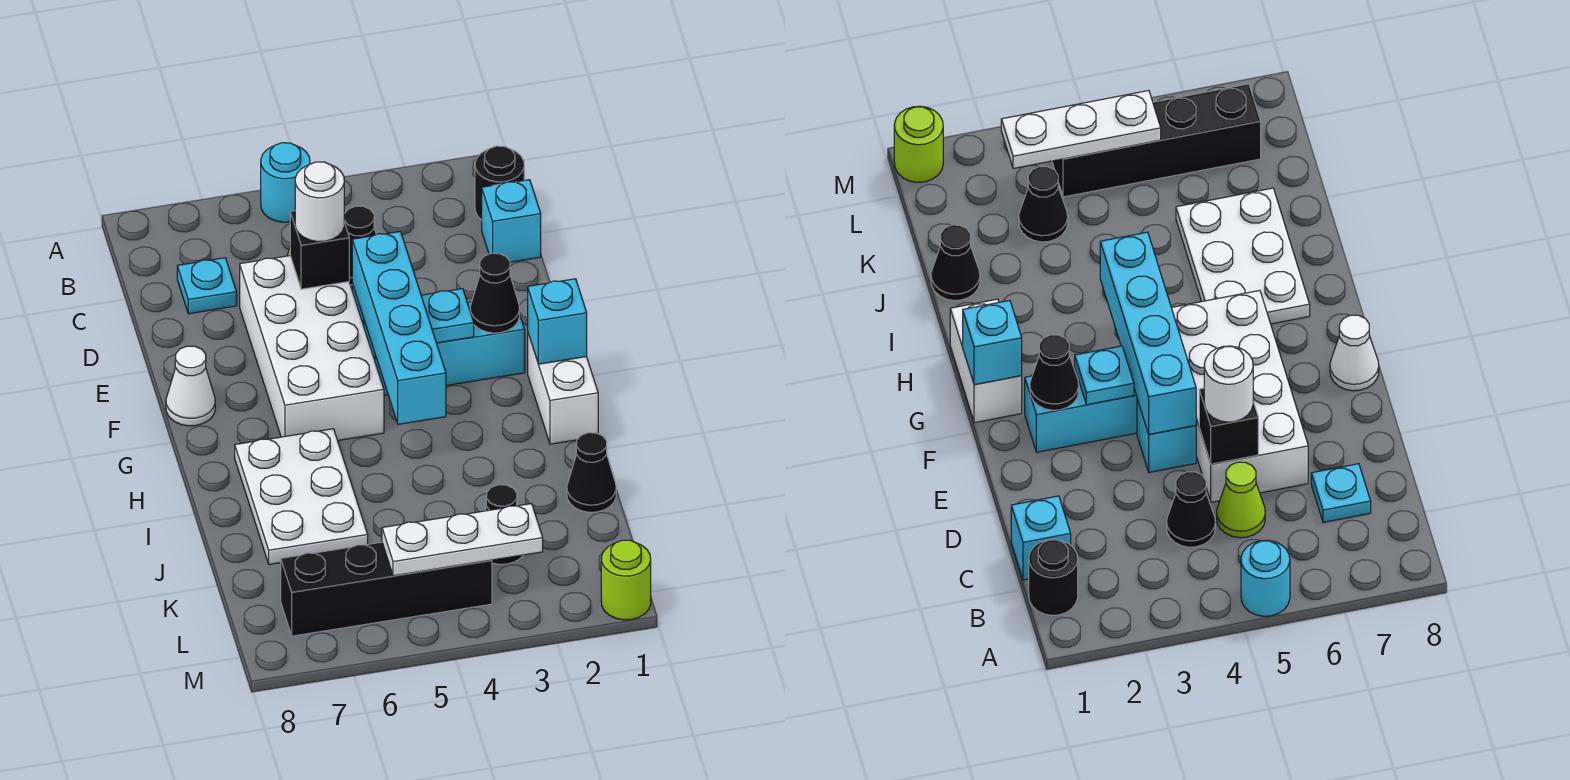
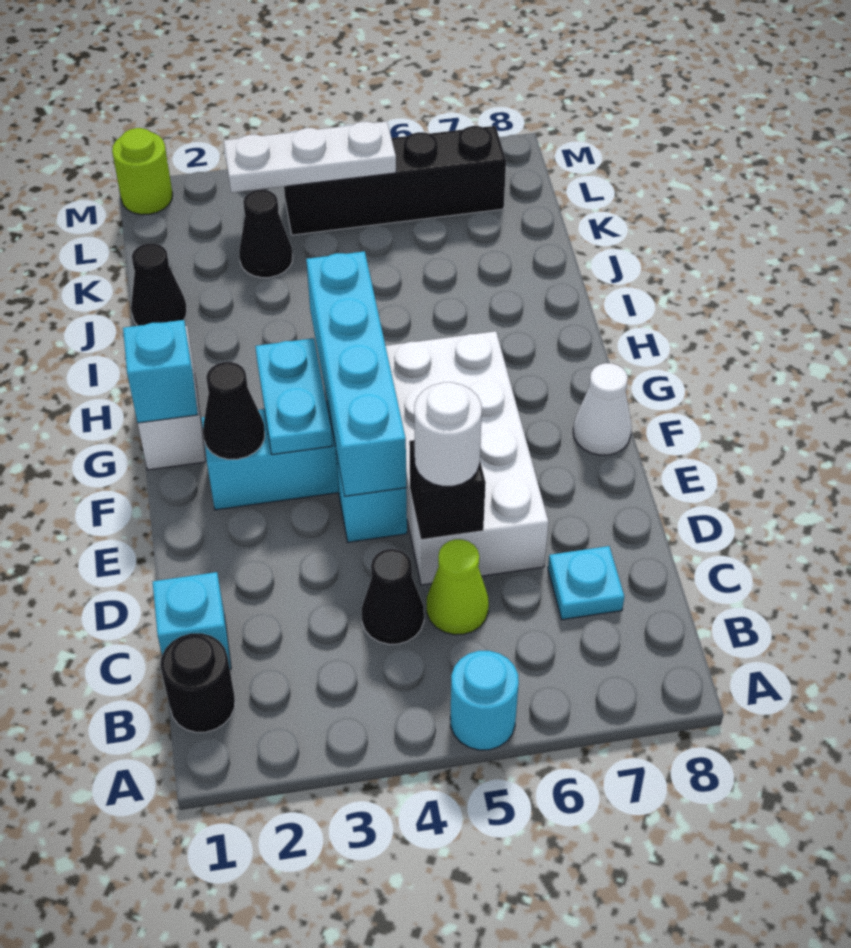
cyan 1x1 plate [421,289,474,343] -> cyan 1x2 plate [255,338,332,455]
white 2x3 plate [235,429,368,564] -> none

